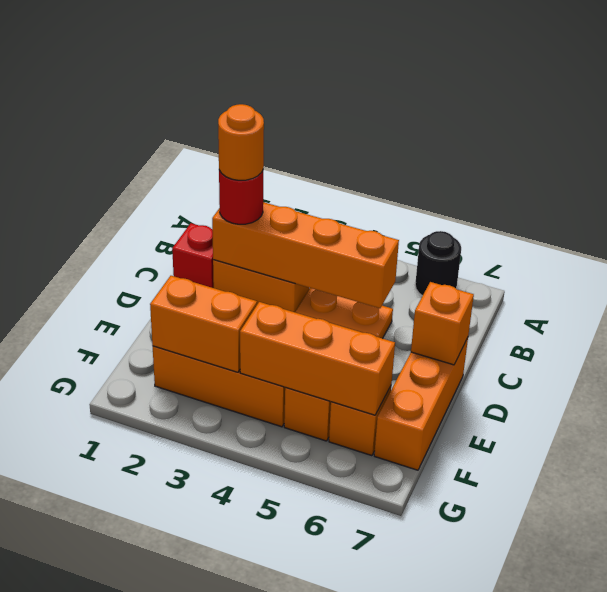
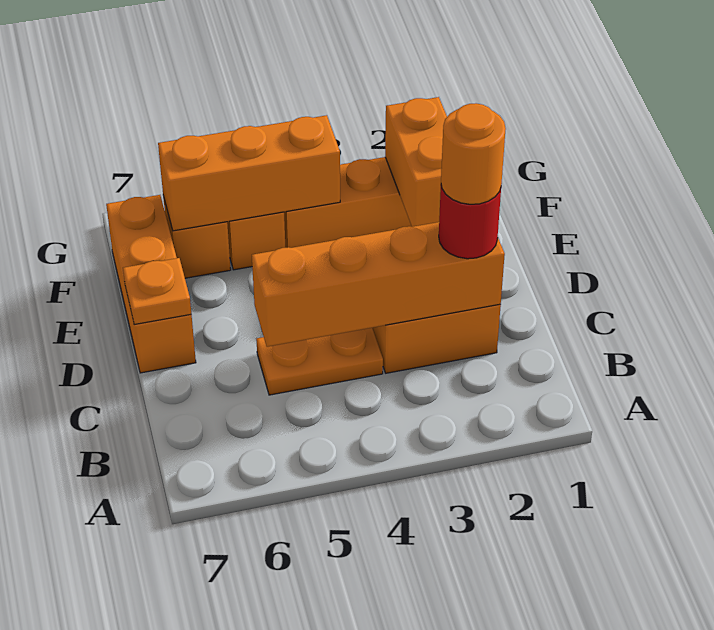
black 1x1 round brick [415,231,461,296] -> none
red 1x1 brick [172,223,214,288] -> none
orange 1x1 brick [411,282,474,365] -> orange 1x1 plate [123,258,191,325]
orange 1x2 brick [150,276,257,372] -> orange 1x2 brick turned to [385,97,447,227]

